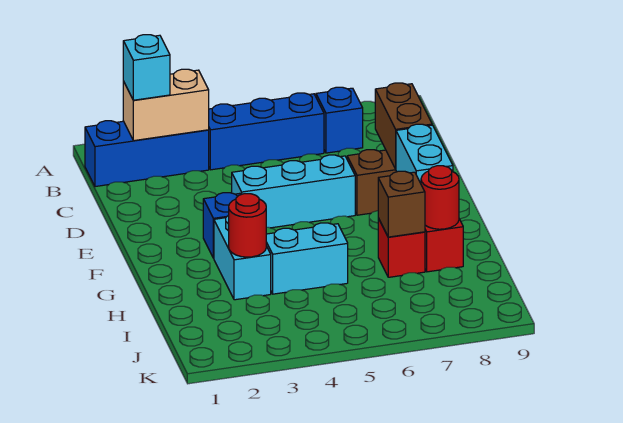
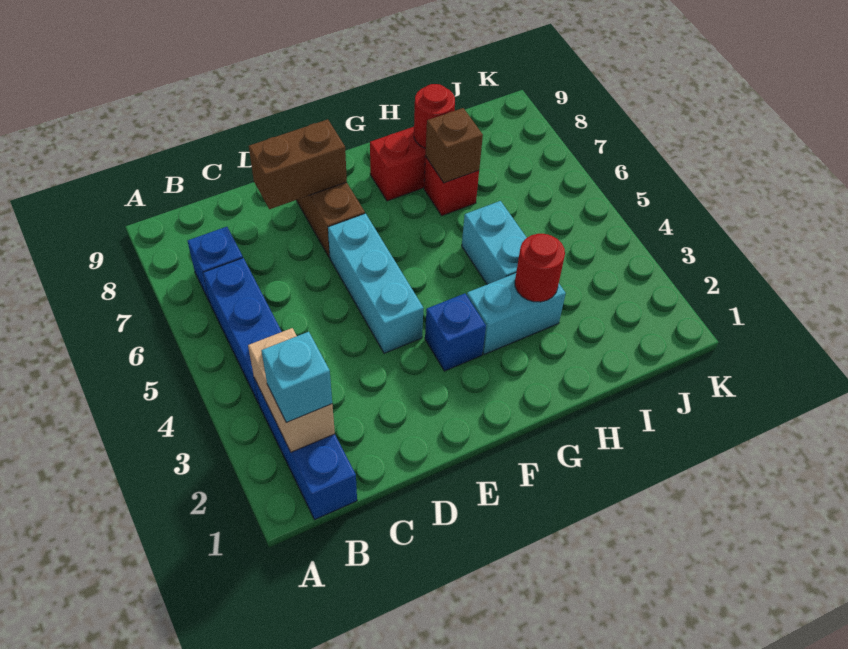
cyan 1x2 brick [396,124,453,183] -> none

